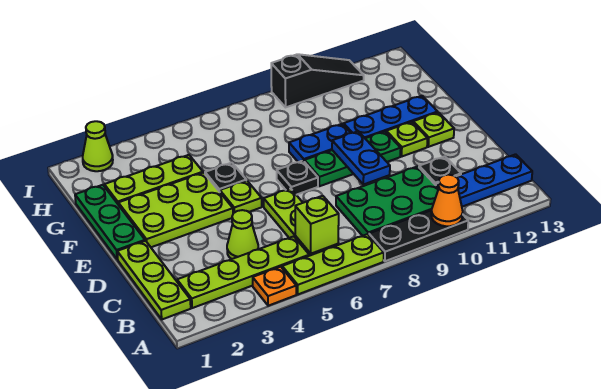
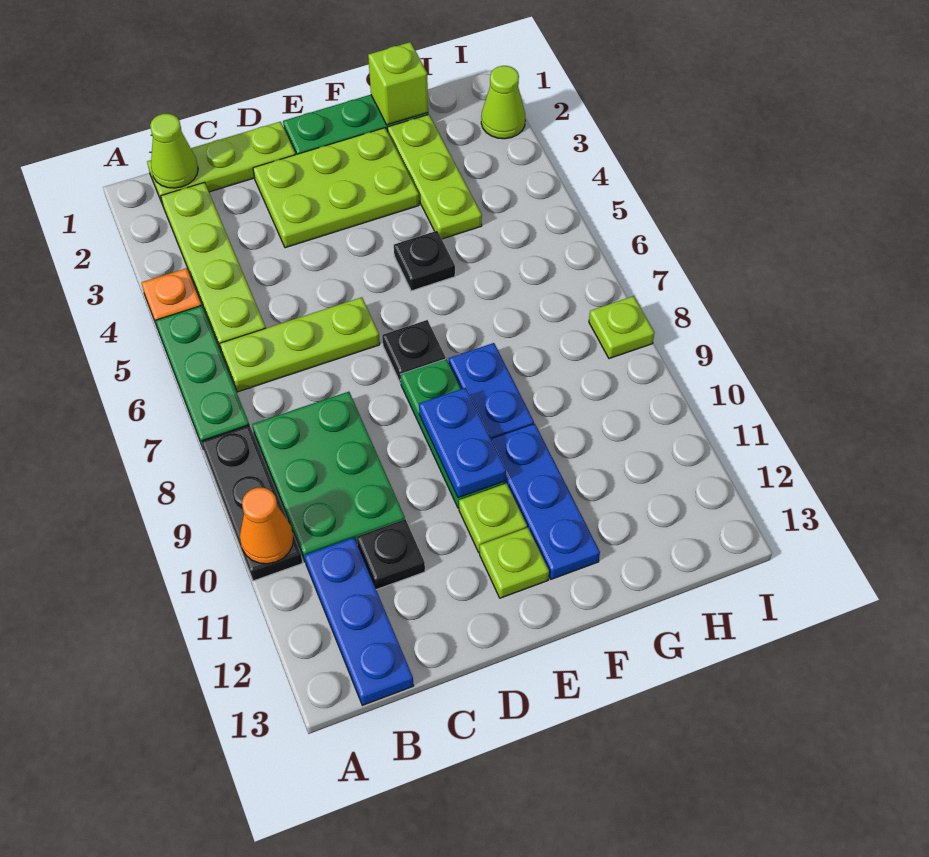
lime 1x3 plate [282,234,384,294] -> green 1x3 plate [156,306,249,447]
lime 1x1 brick [295,196,339,254] -> lime 1x1 brick moved to [368,42,428,125]
lime 1x1 cone [227,210,258,259] -> lime 1x1 cone moved to [150,114,198,188]
blue 1x2 plate [332,131,390,185] -> blue 1x2 plate turned to [419,388,506,498]
lime 2x3 plate [118,173,233,247] -> lime 2x3 plate turned to [253,128,419,248]
lime 1x1 plate [220,181,262,213] -> lime 1x1 plate moved to [589,296,654,359]
black 1x3 slope [271,54,364,107] -> none

